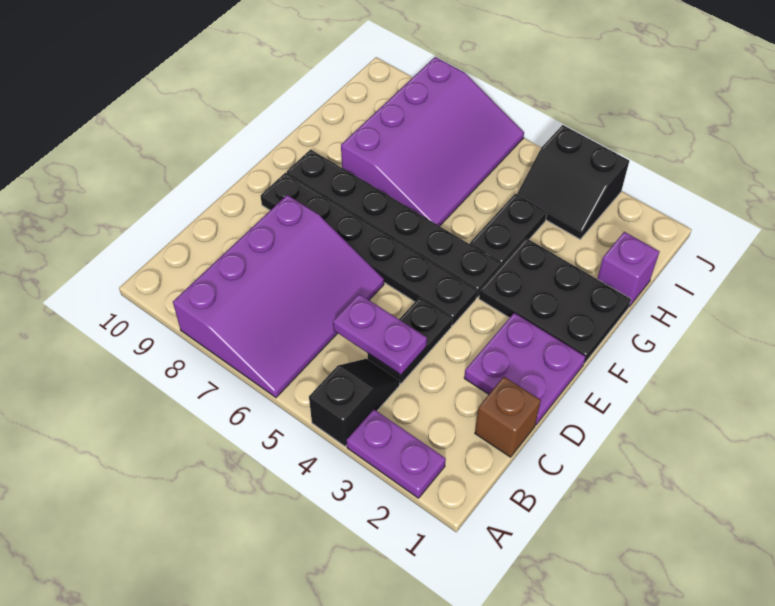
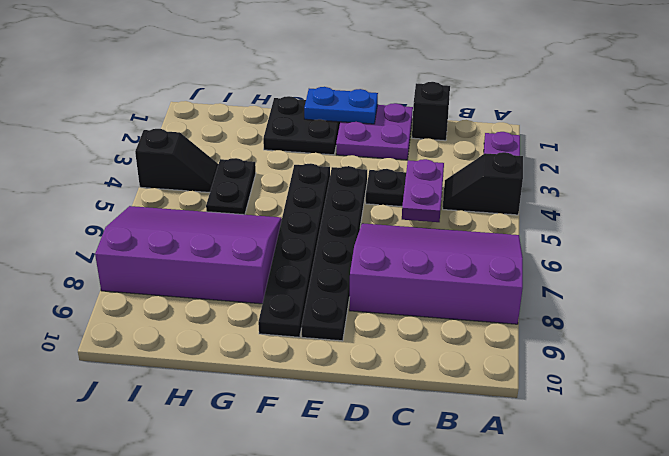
brown 1x1 brick [475,377,541,457] -> black 1x1 brick [412,82,450,141]
none -> blue 1x2 plate [304,87,378,124]
black 2x3 plate [479,238,631,364] -> black 2x2 plate [263,96,340,155]
black 1x2 plate [470,194,547,266] -> black 1x2 plate turned to [206,158,256,215]
purple 1x1 brick [597,232,660,307] -> none
black 2x2 slope [517,125,629,239] -> black 1x2 slope [135,129,218,193]

